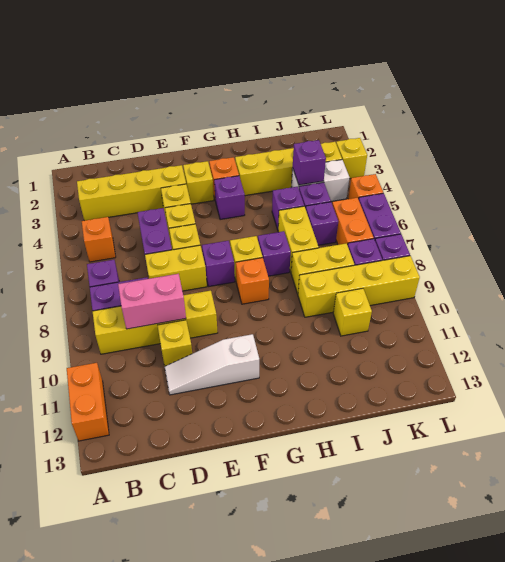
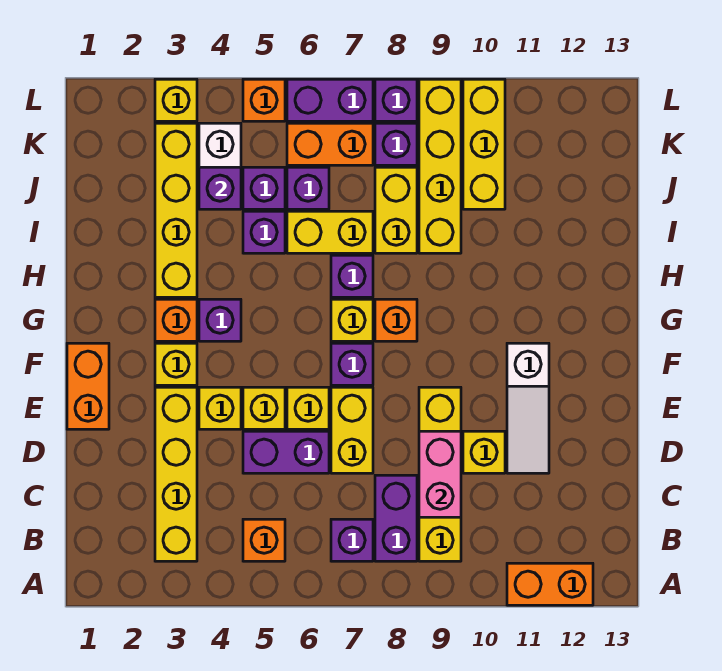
none -> orange 1x2 brick [67,343,109,429]
yellow 1x1 brick [333,289,372,336] -> yellow 1x3 brick [463,79,505,209]

